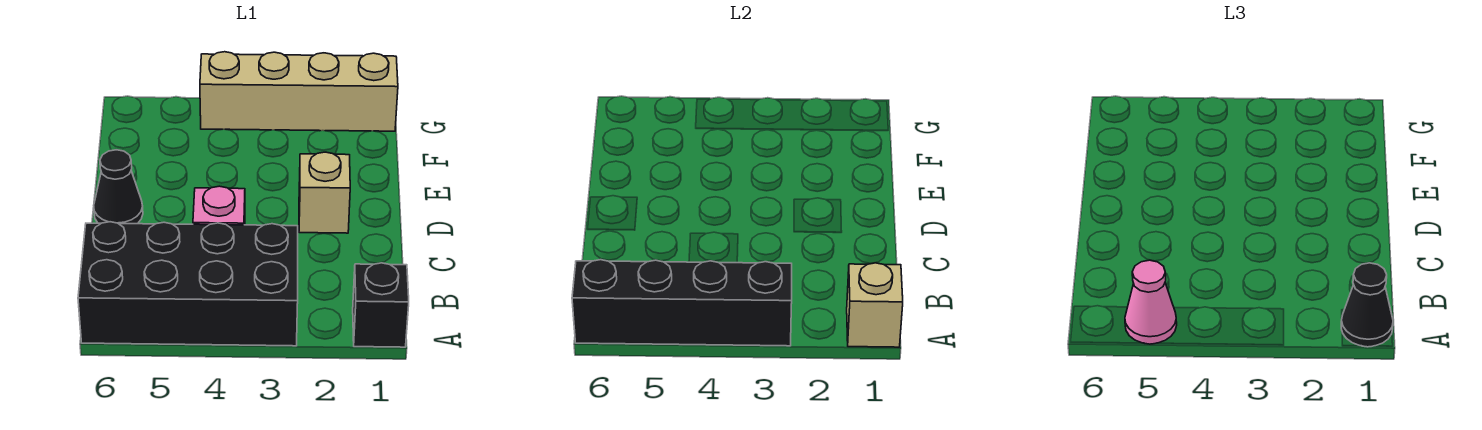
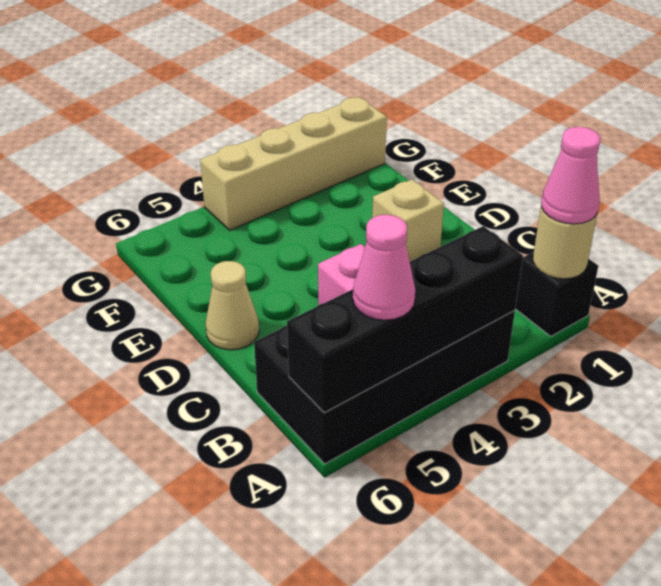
tan 1x1 brick [847,263,903,347] -> tan 1x1 round brick [533,207,597,279]
black 1x1 cone [1341,263,1393,347] -> pink 1x1 cone [541,127,600,224]
black 1x1 cone [94,150,143,224] -> tan 1x1 cone [205,261,259,350]

